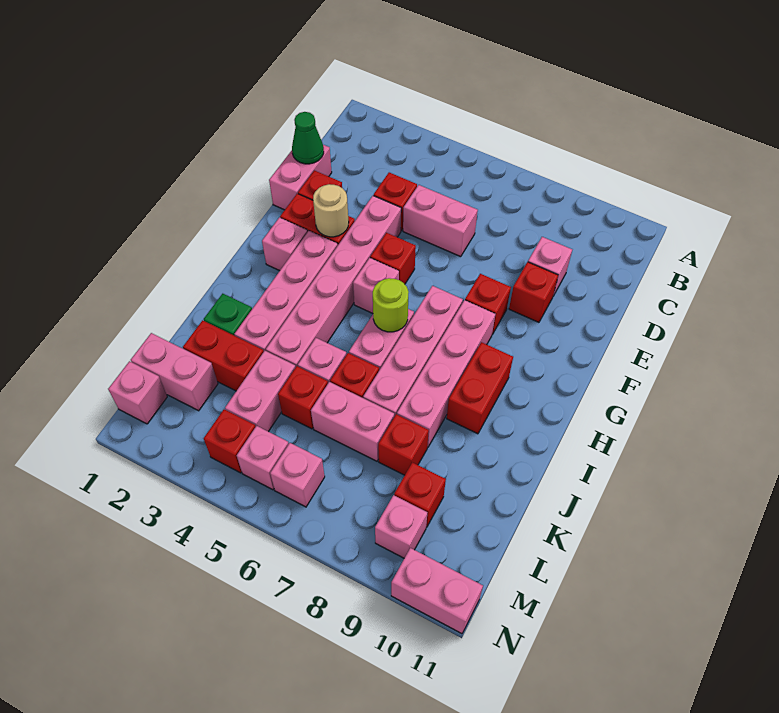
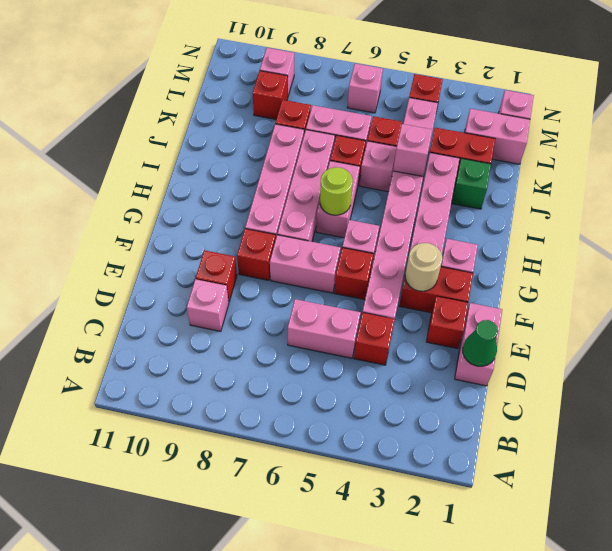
red 1x2 brick [447,342,513,434] -> none
pink 1x1 brick [237,426,289,490] -> pink 1x1 brick moved to [393,124,432,176]
pink 1x2 brick [391,548,483,634] -> pink 1x2 brick moved to [270,235,340,293]

